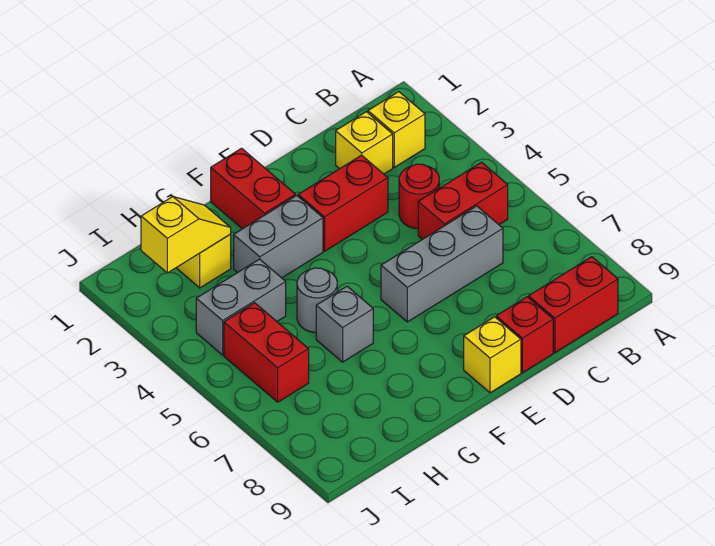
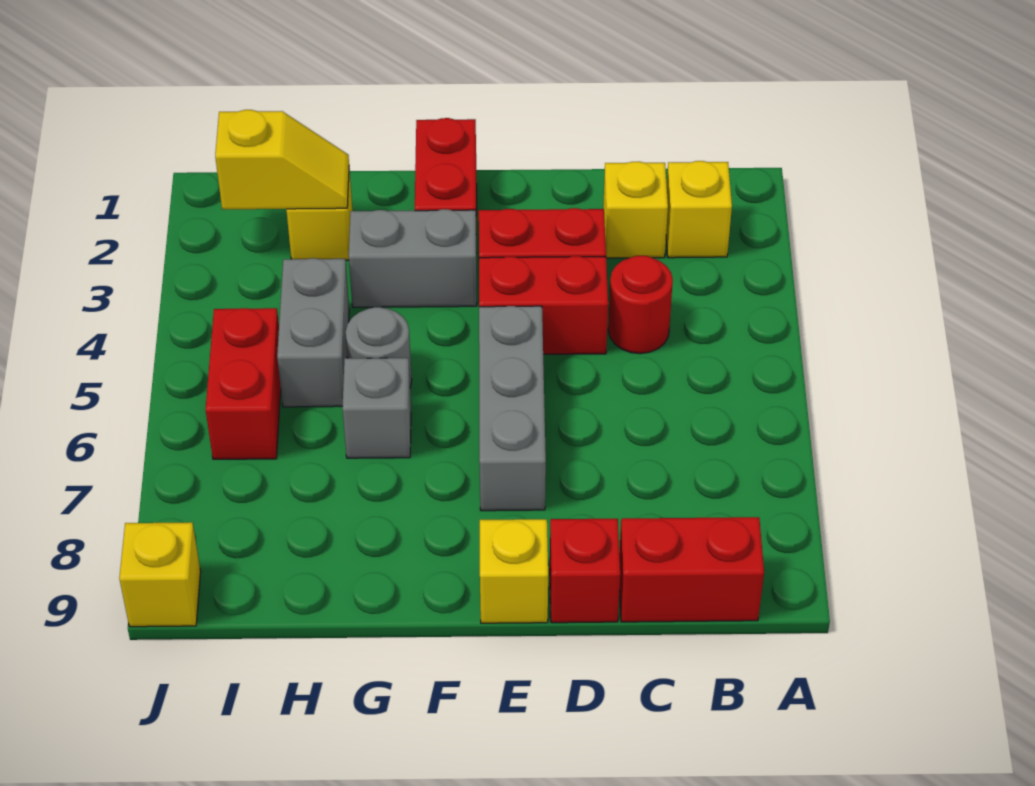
red 1x2 brick [418,162,508,239] -> red 1x2 brick moved to [479,256,608,354]
grey 1x3 brick [381,206,503,322] -> grey 1x3 brick turned to [479,306,546,511]
grey 1x2 brick [196,259,286,355] -> grey 1x2 brick turned to [277,258,349,407]
none -> yellow 1x1 brick [119,522,201,627]

